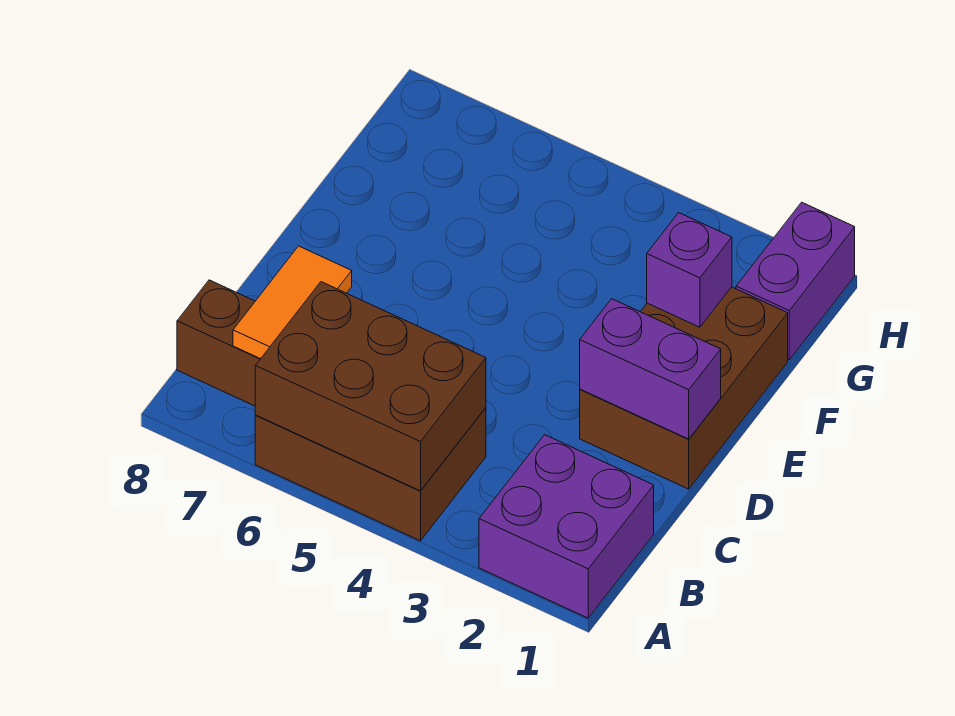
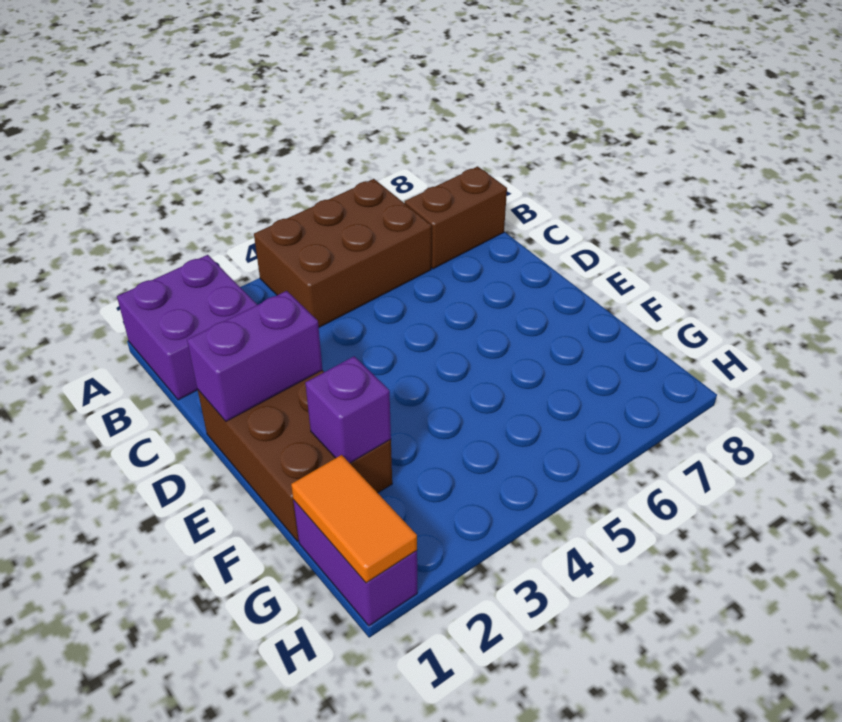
brown 2x3 brick [255,282,486,491] -> none
orange 1x2 tile [233,246,352,359] -> orange 1x2 tile moved to [291,455,417,583]

